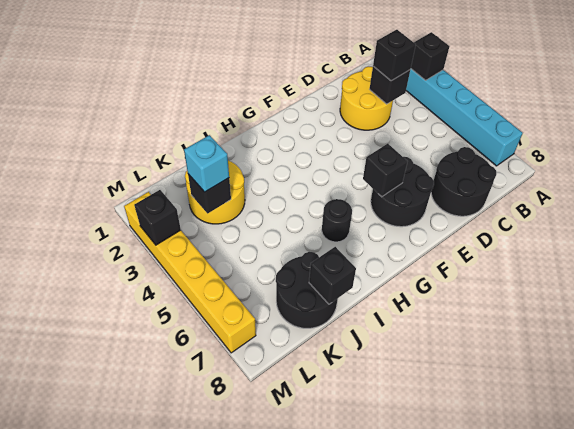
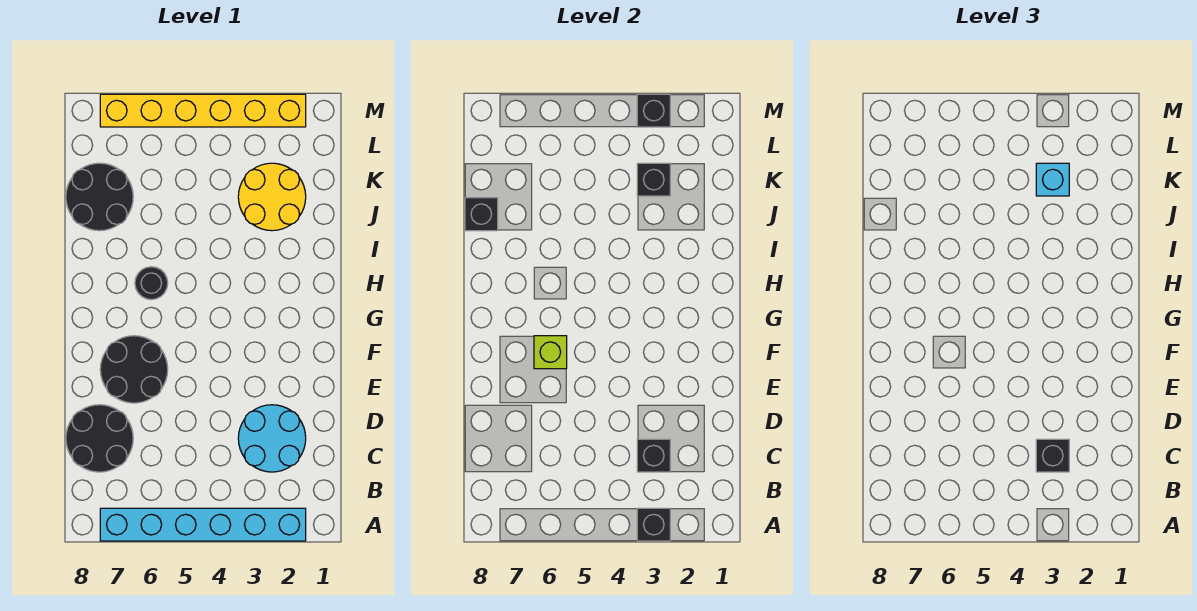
yellow 2x2 round brick [340,66,393,130] -> cyan 2x2 round brick [238,405,306,472]
black 1x1 brick [363,144,407,197] -> lime 1x1 brick [534,336,567,369]

